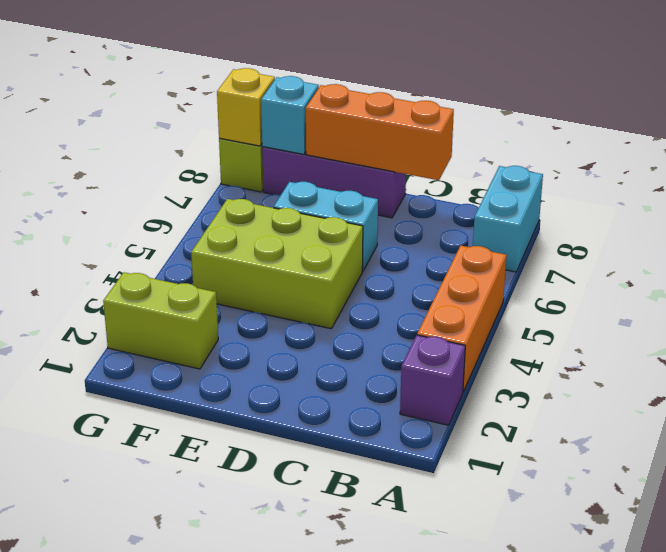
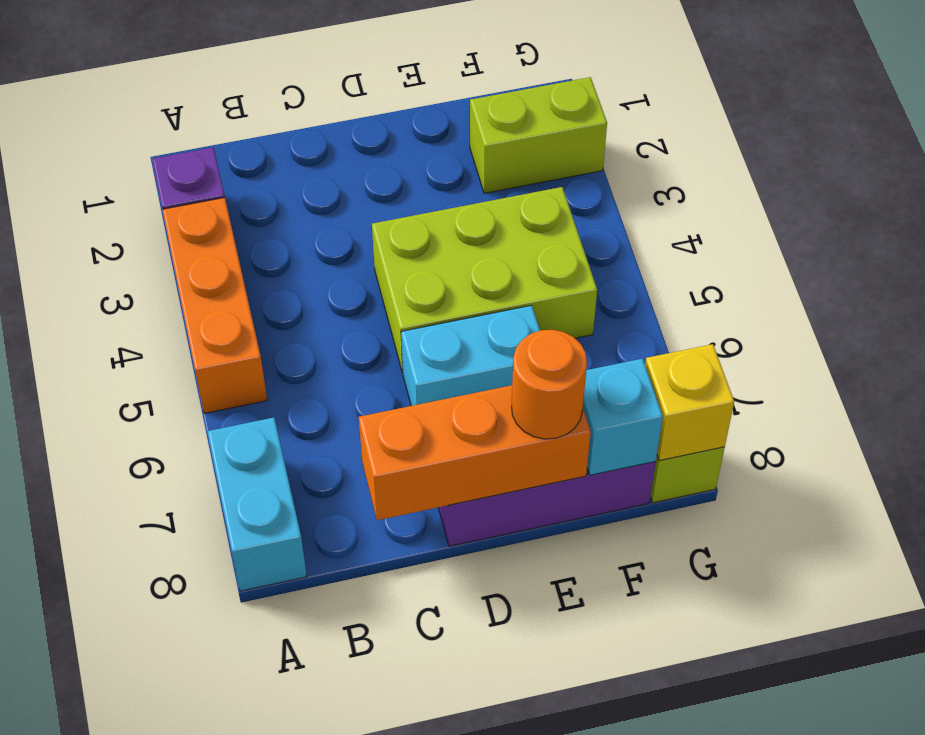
none -> orange 1x1 round brick [512,330,587,439]

